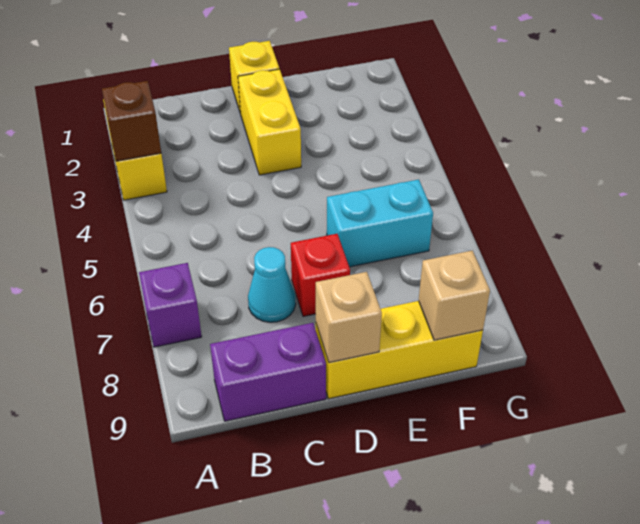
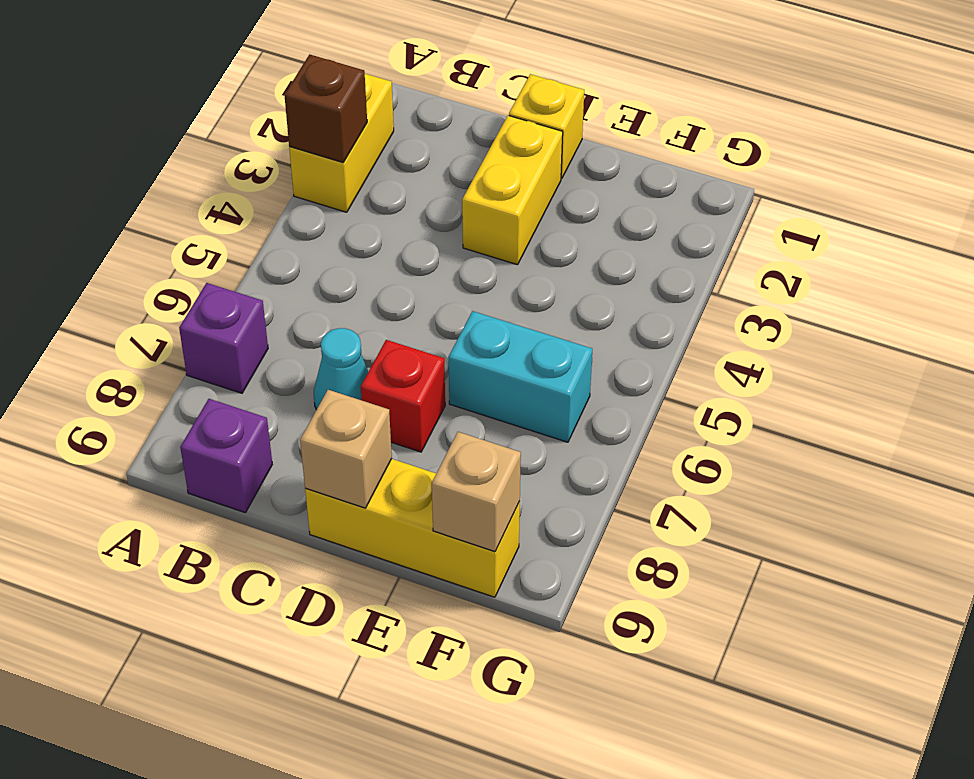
purple 1x2 brick [210,323,326,421] -> purple 1x1 brick [180,399,272,513]

